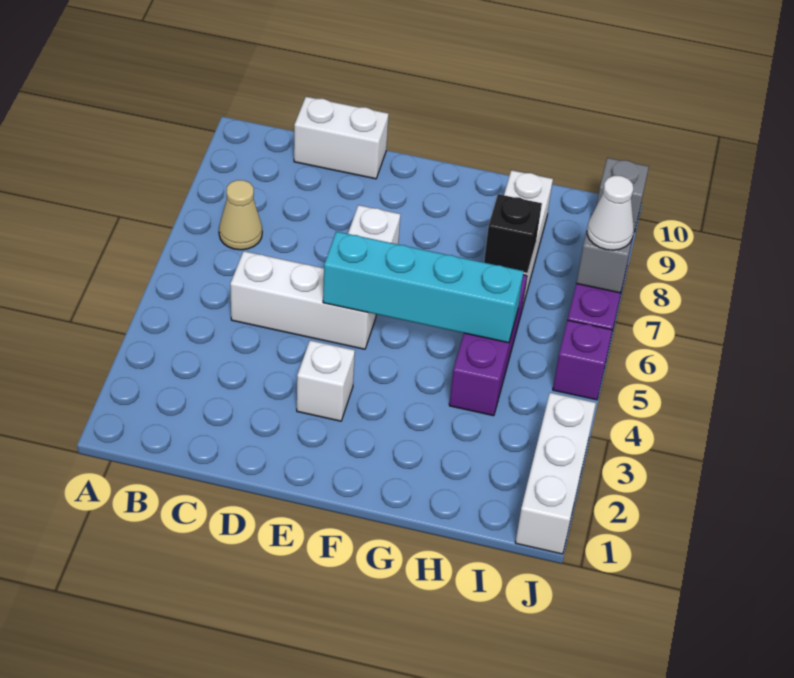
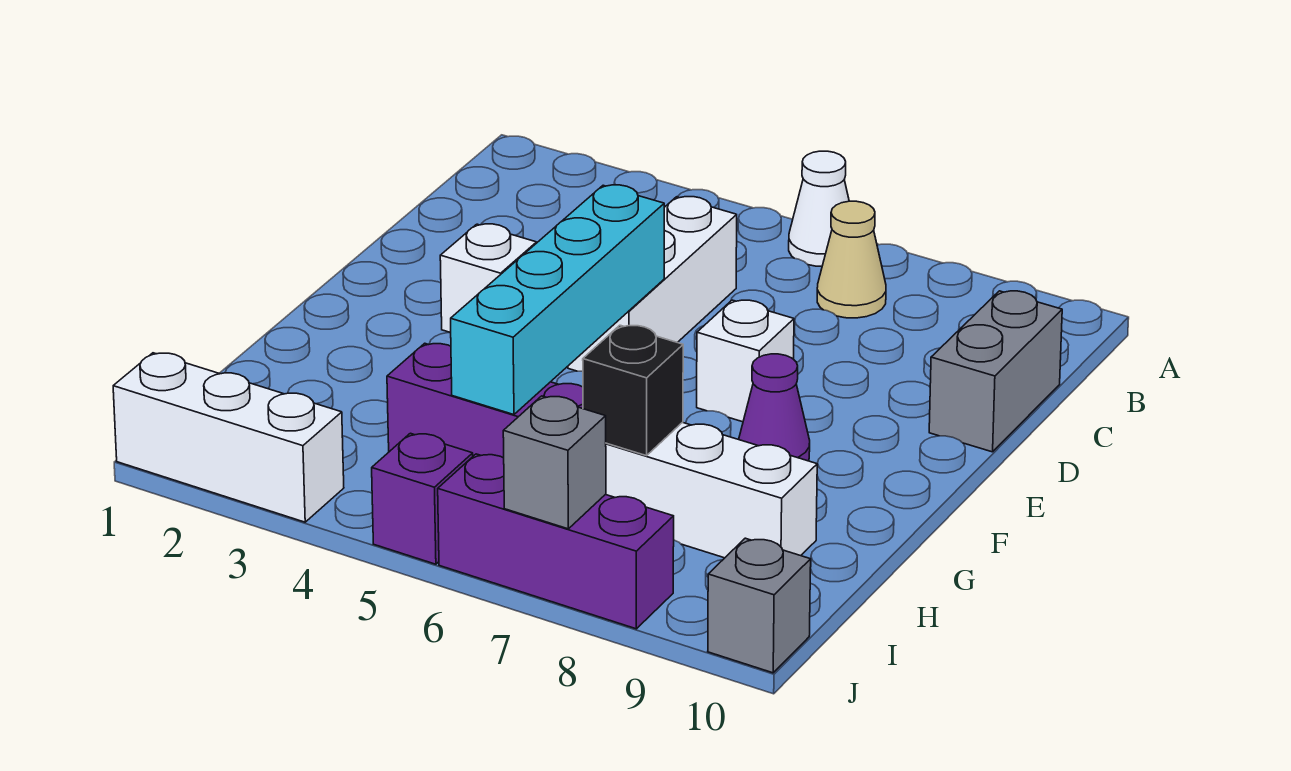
white 1x2 brick [294,97,389,179] -> grey 1x2 brick [929,291,1062,452]
none -> purple 1x1 cone [739,354,810,461]
white 1x1 cone [587,176,634,250] -> white 1x1 cone moved to [789,151,849,266]

